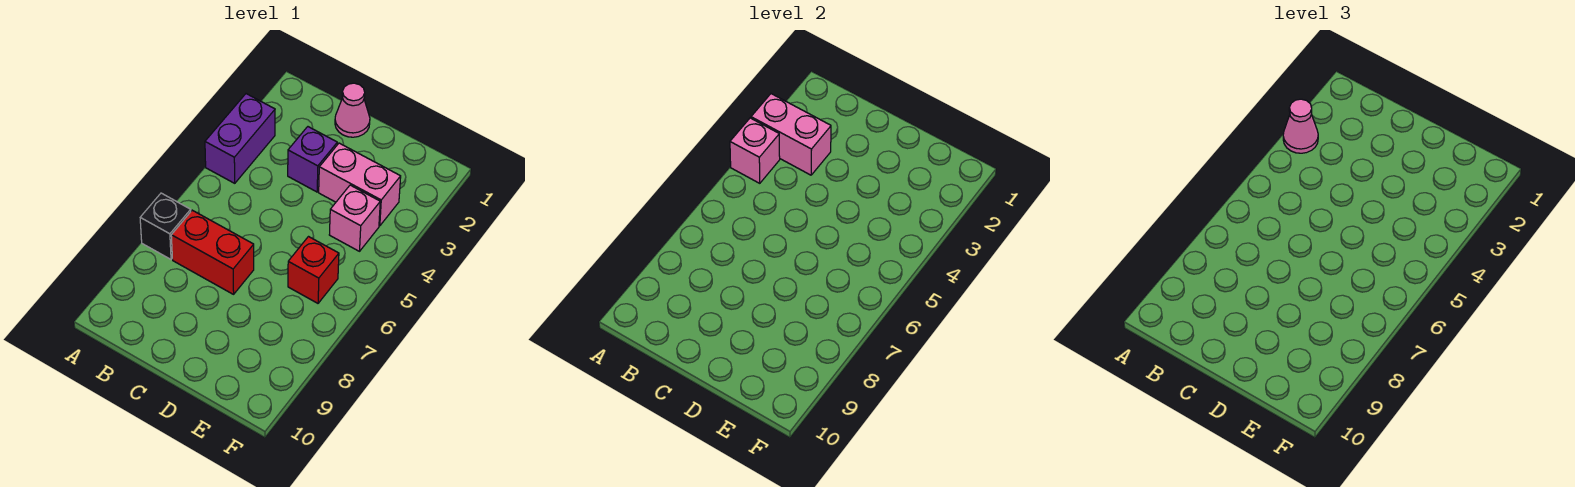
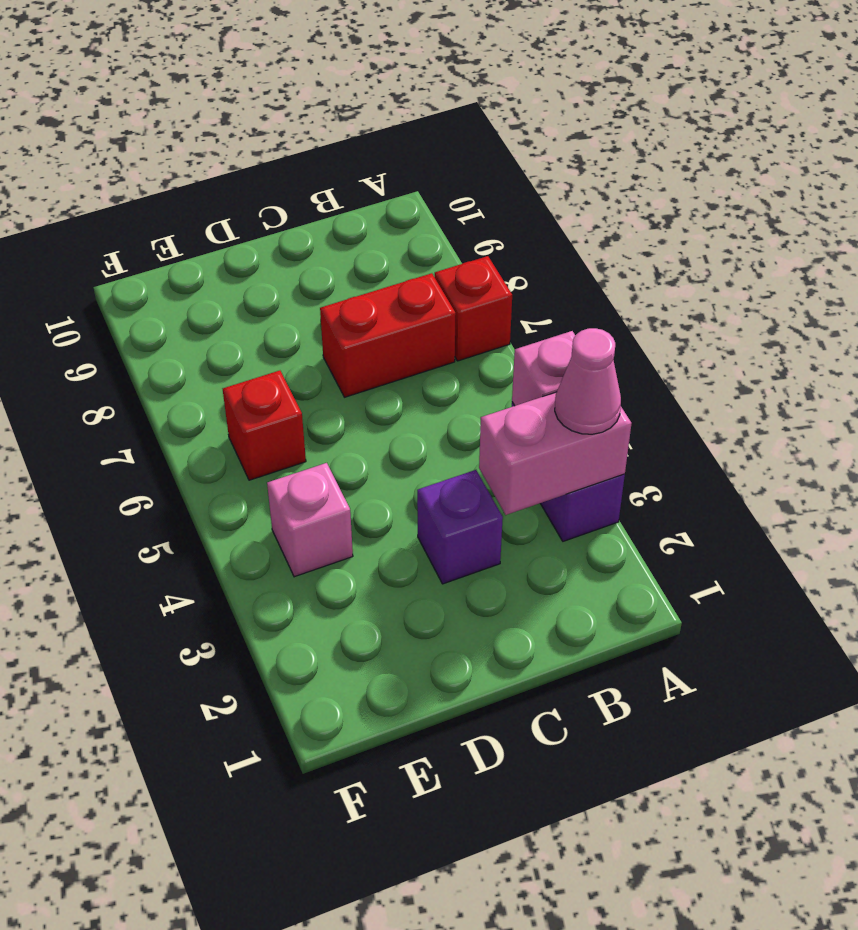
black 1x1 brick [140,193,191,259] -> red 1x1 brick [435,256,512,361]
pink 1x1 cone [335,83,370,137] -> none
pink 1x2 brick [319,143,401,226] -> none

